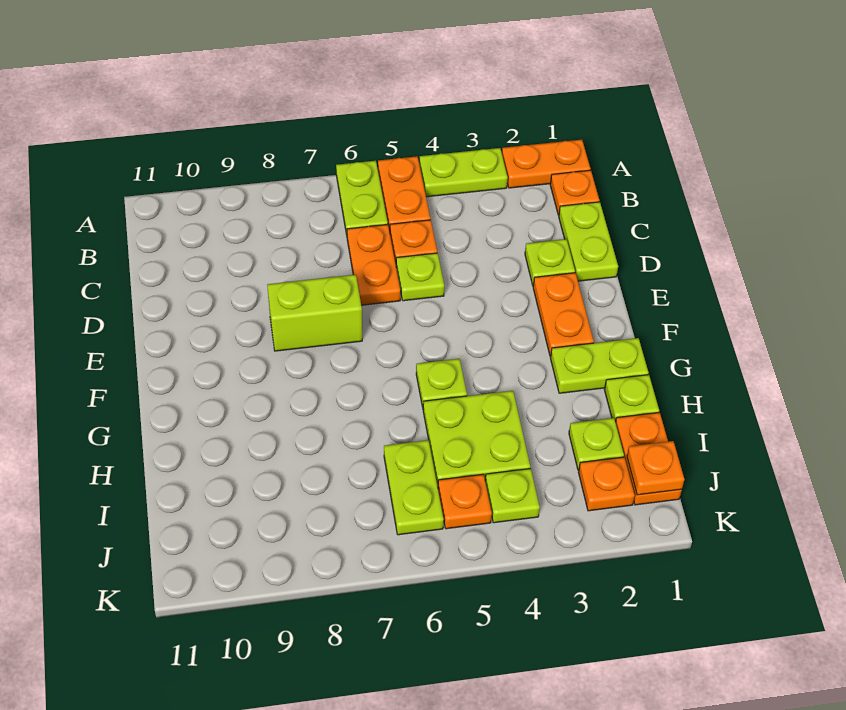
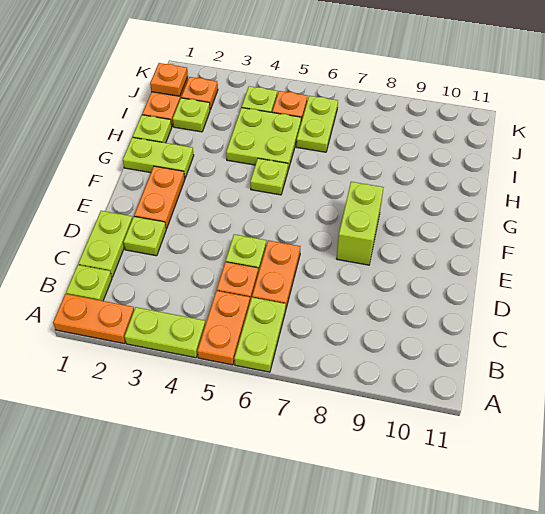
orange 1x1 plate [550,170,599,215] -> lime 1x1 plate [66,265,112,301]
lime 1x2 brick [267,275,362,351] -> lime 1x2 brick turned to [337,182,384,265]

